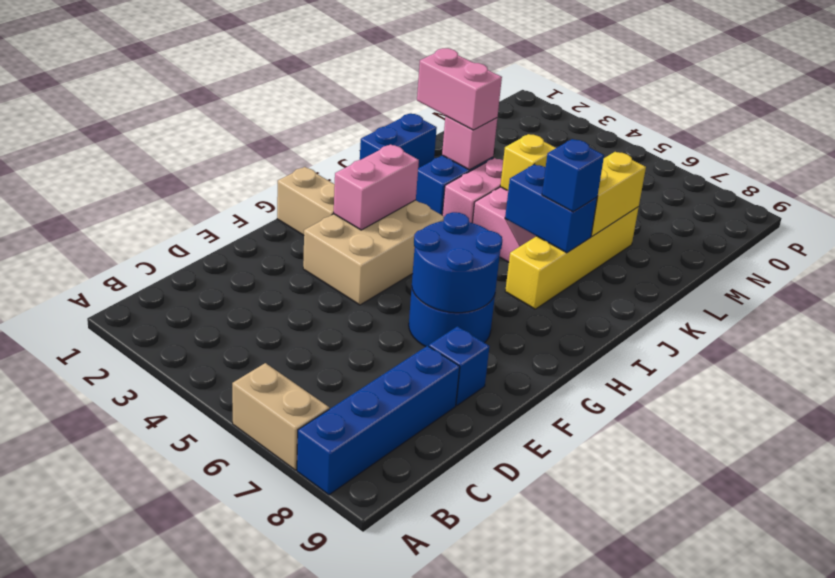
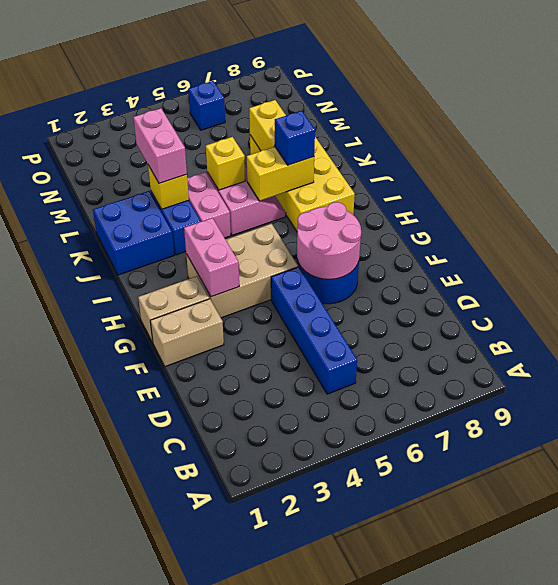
tan 1x2 brick [232,363,329,470] -> tan 1x2 brick moved to [150,299,224,367]
blue 1x4 brick [297,346,460,495] -> blue 1x4 brick moved to [271,267,357,394]
blue 1x1 brick [429,326,490,405] -> blue 1x1 brick moved to [188,81,225,130]
tan 2x3 brick [303,200,444,305] -> tan 2x3 brick turned to [186,224,298,318]
blue 2x2 round brick [412,212,502,313] -> pink 2x2 round brick [297,202,361,279]
yellow 1x4 brick [505,207,639,309] -> yellow 2x4 brick [250,135,355,231]
blue 1x2 brick [360,114,437,168] -> blue 2x2 brick [93,191,174,275]
blue 1x2 brick [505,164,597,253] -> yellow 1x2 brick [247,147,314,201]
pink 1x2 brick [417,48,502,130] -> pink 1x2 brick turned to [133,108,187,183]
pink 1x1 brick [442,116,497,170] -> yellow 1x1 brick [148,165,189,209]

